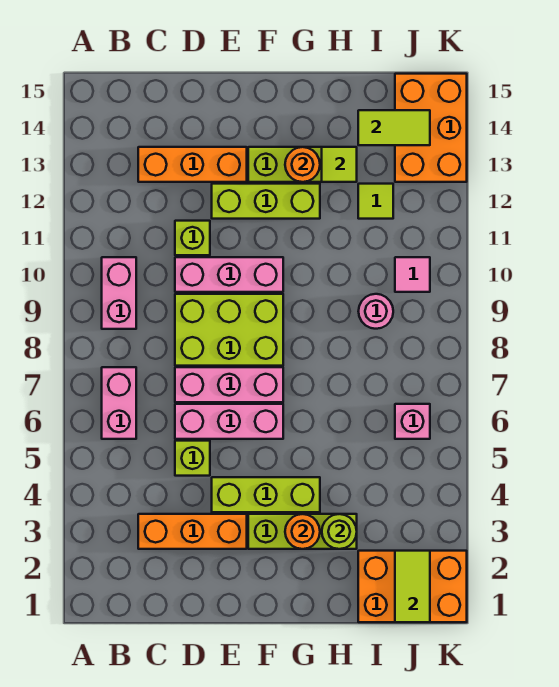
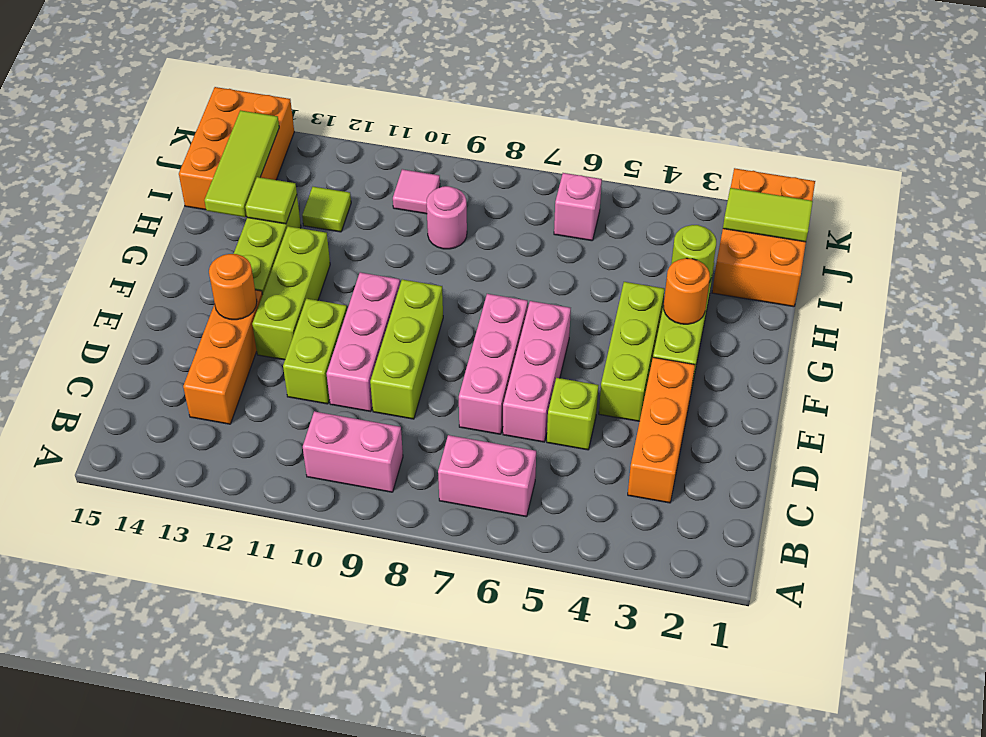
lime 2x3 brick [175,294,283,366] -> lime 1x3 brick [370,280,443,419]
lime 1x1 brick [175,221,210,255] -> lime 1x2 brick [283,299,347,404]
orange 1x1 round brick [285,147,320,182] -> orange 1x1 round brick moved to [209,254,257,320]
lime 1x2 tile [358,110,430,145] -> lime 1x3 tile [204,110,279,217]
orange 2x3 brick [395,74,467,182] -> orange 2x3 brick turned to [179,87,294,216]

